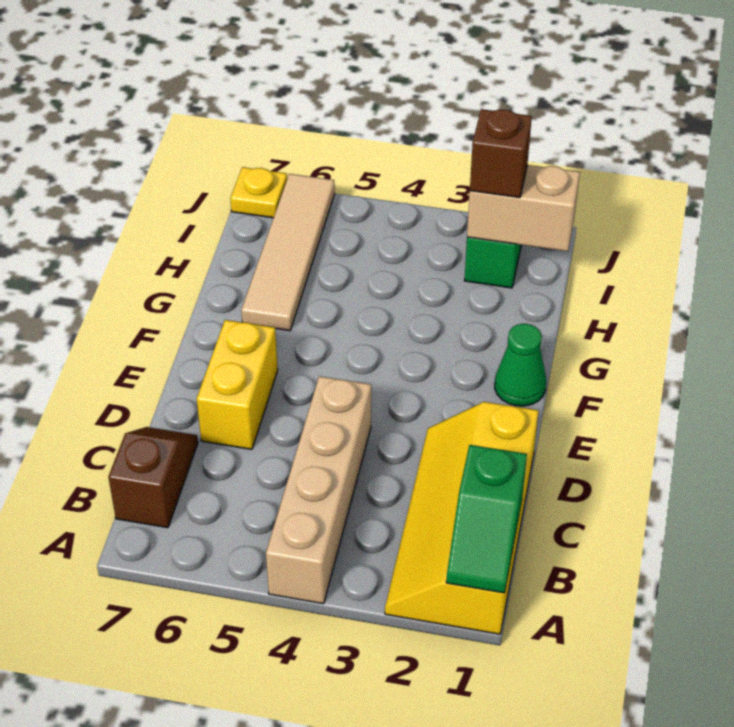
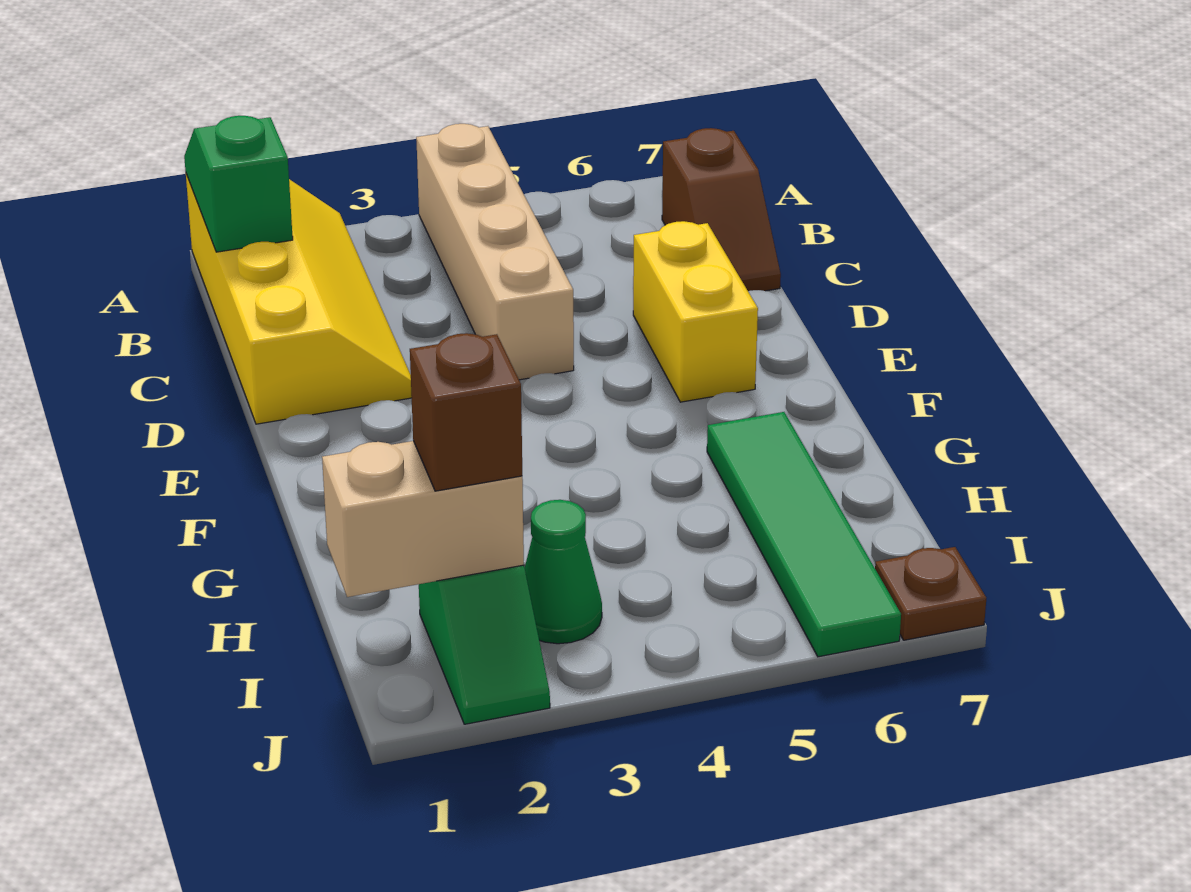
green 1x1 cone [495,324,546,406] -> green 1x1 cone moved to [524,500,602,644]
tan 1x4 tile [241,174,335,331] -> green 1x4 tile [707,412,901,657]
yellow 1x1 plate [230,167,287,218] -> brown 1x1 plate [875,547,986,640]

